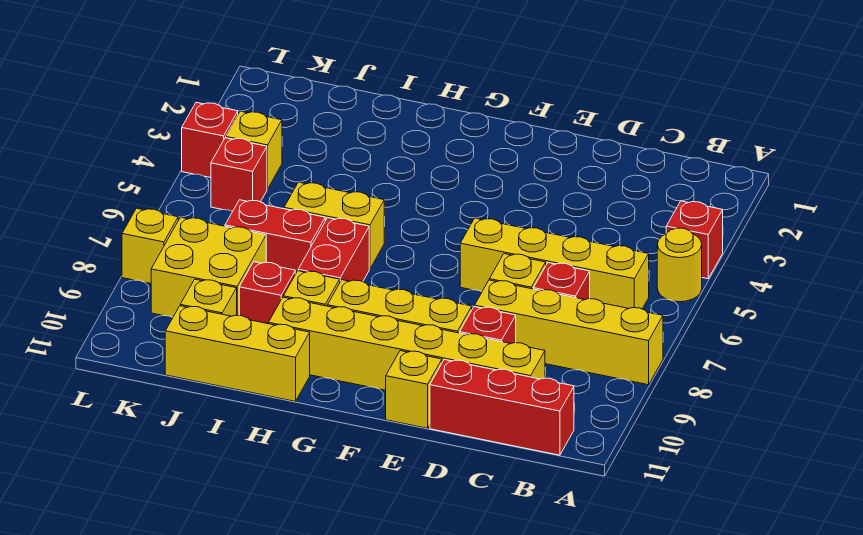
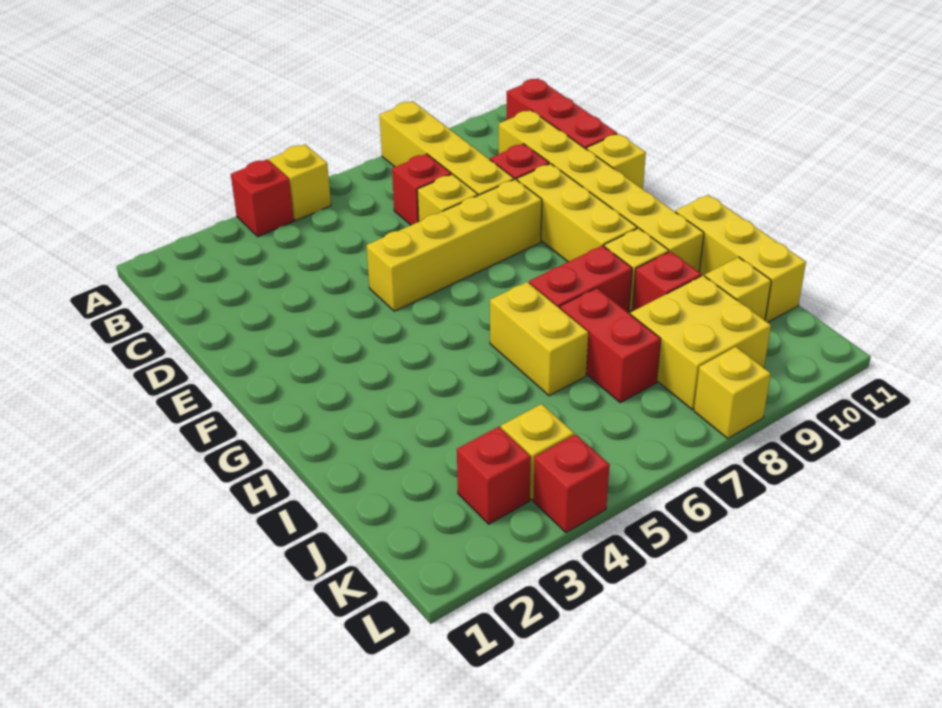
yellow 1x1 round brick [657,228,702,302] -> yellow 1x1 brick [269,144,331,220]
yellow 1x4 brick [460,218,649,309] -> yellow 1x4 brick turned to [367,179,542,311]
red 1x1 brick [211,138,267,212] -> red 1x1 brick moved to [457,427,531,524]

